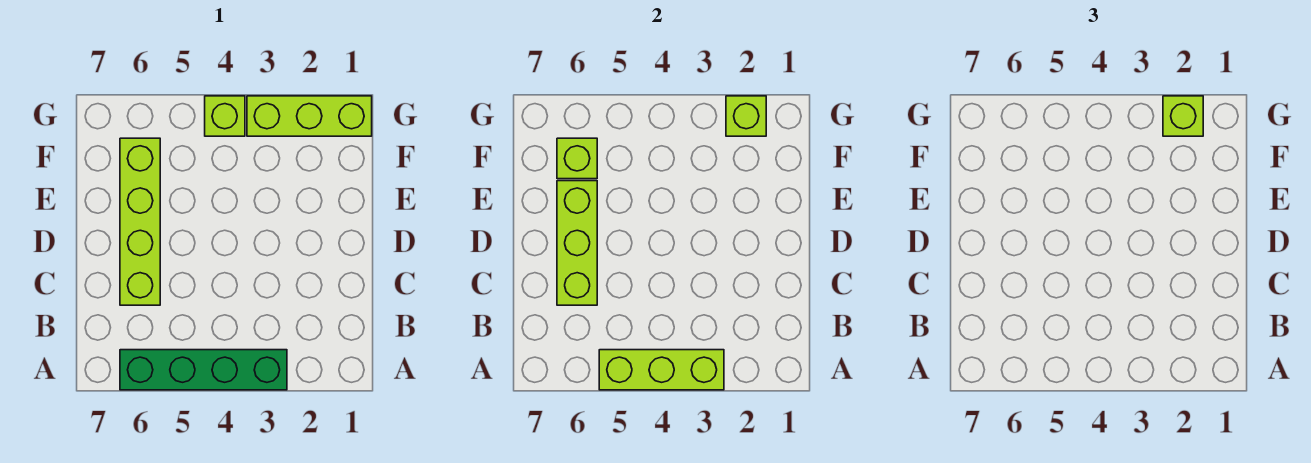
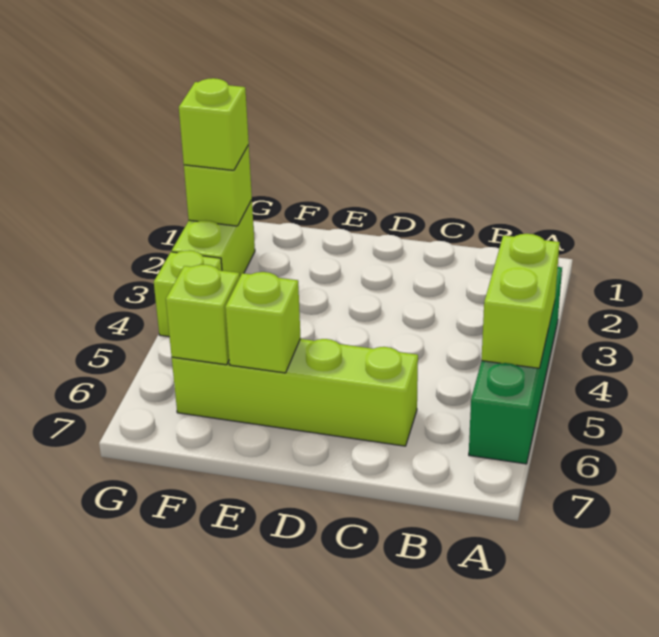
lime 1x3 brick [599,350,724,390] -> lime 1x2 brick [481,234,560,368]
lime 1x3 brick [557,181,597,305] -> lime 1x1 brick [225,272,301,373]
lime 1x3 brick [247,96,372,136] -> lime 1x2 brick [172,200,255,276]

